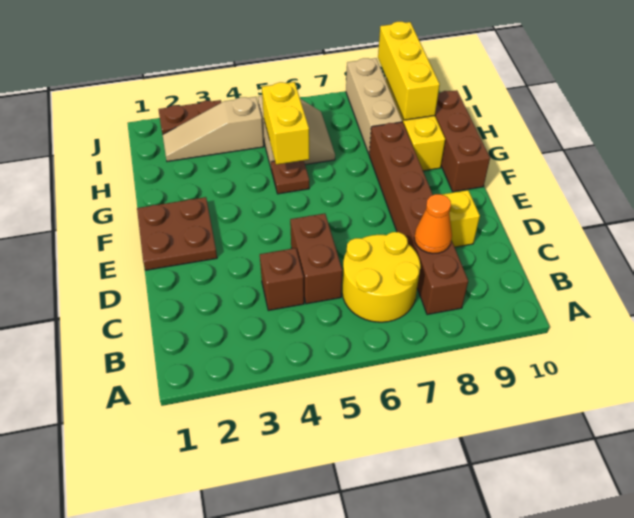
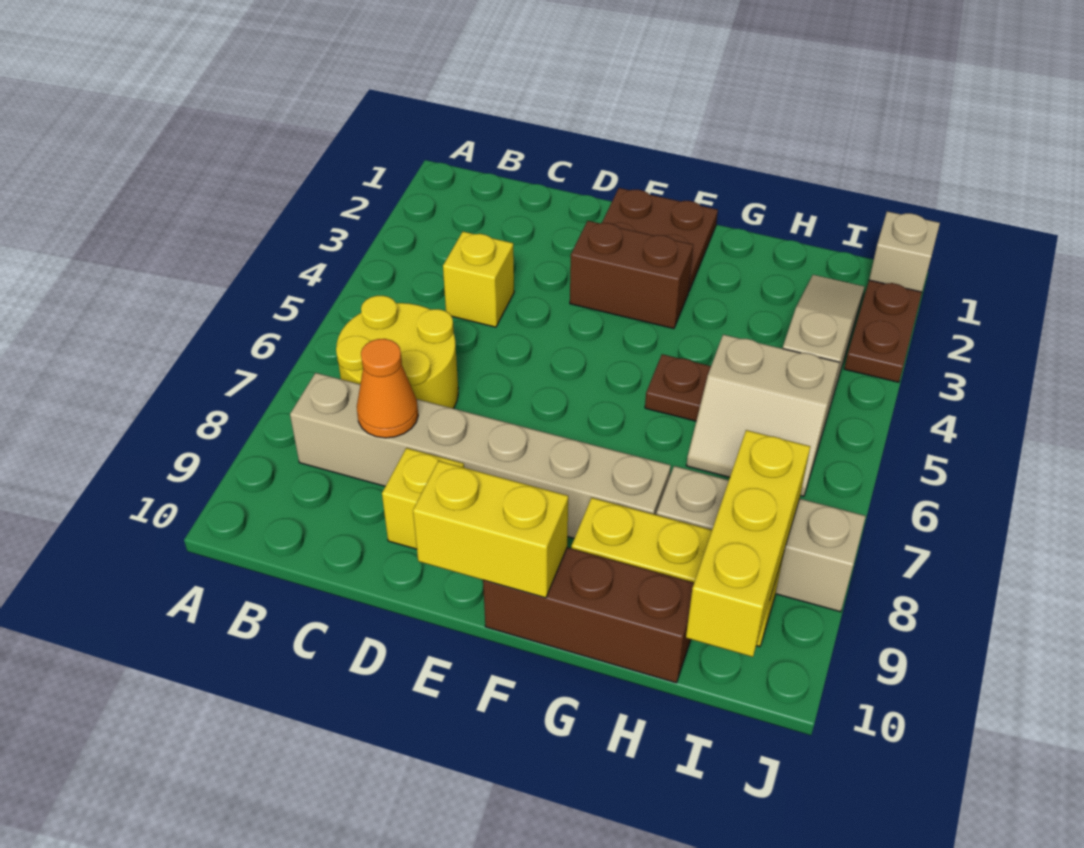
brown 1x6 brick [369,122,468,315] -> tan 1x6 brick [290,373,671,538]
brown 1x1 brick [260,248,304,310] -> yellow 1x1 brick [443,232,514,327]
brown 1x2 brick [290,213,342,304] -> brown 1x2 brick moved to [570,221,693,329]
yellow 1x2 brick [262,82,309,165] -> yellow 1x2 brick moved to [413,461,568,598]
yellow 1x3 brick [378,22,440,120] -> yellow 1x3 brick turned to [686,430,810,657]
none -> tan 1x1 brick [869,211,940,292]

